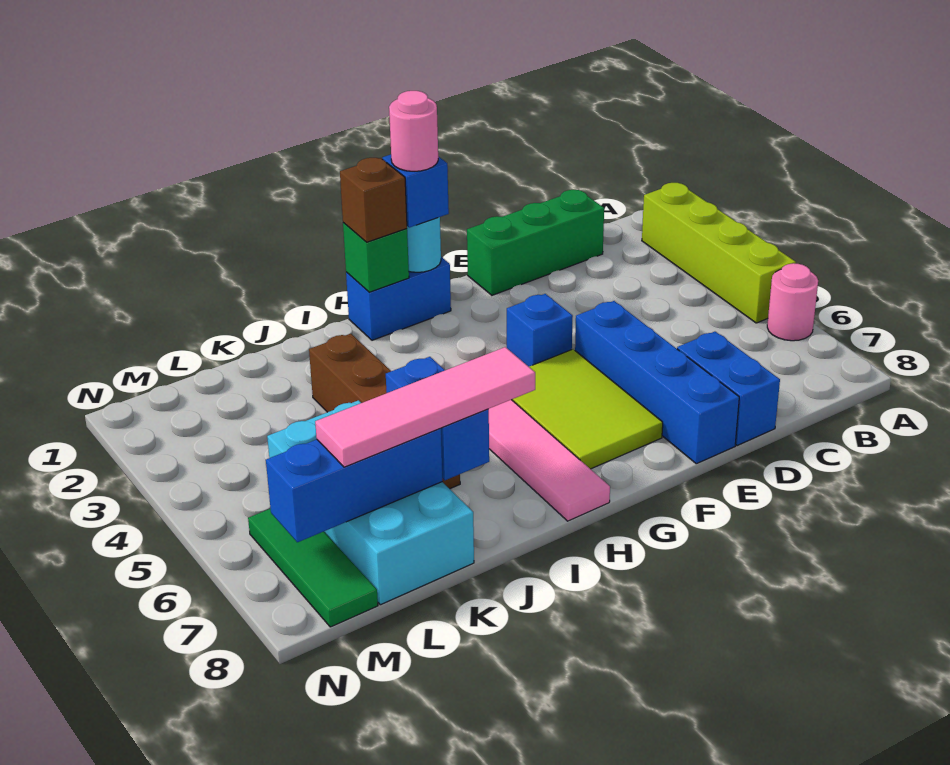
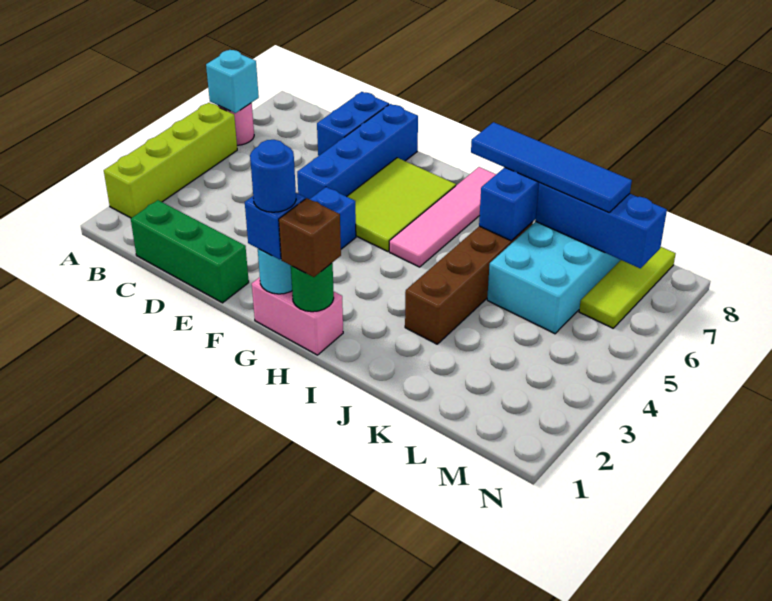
none -> cyan 1x1 brick [206,50,259,113]
blue 1x2 brick [346,257,451,340] -> pink 1x2 brick [252,277,343,355]
pink 1x1 round brick [389,91,438,171] -> blue 1x1 round brick [250,140,296,212]
green 1x1 brick [343,223,409,292] -> green 1x1 round brick [291,262,334,312]
pink 1x4 tile [315,347,535,467] -> blue 1x4 tile [471,122,632,213]
green 1x3 tile [248,509,378,627] -> lime 1x3 tile [579,247,676,328]

